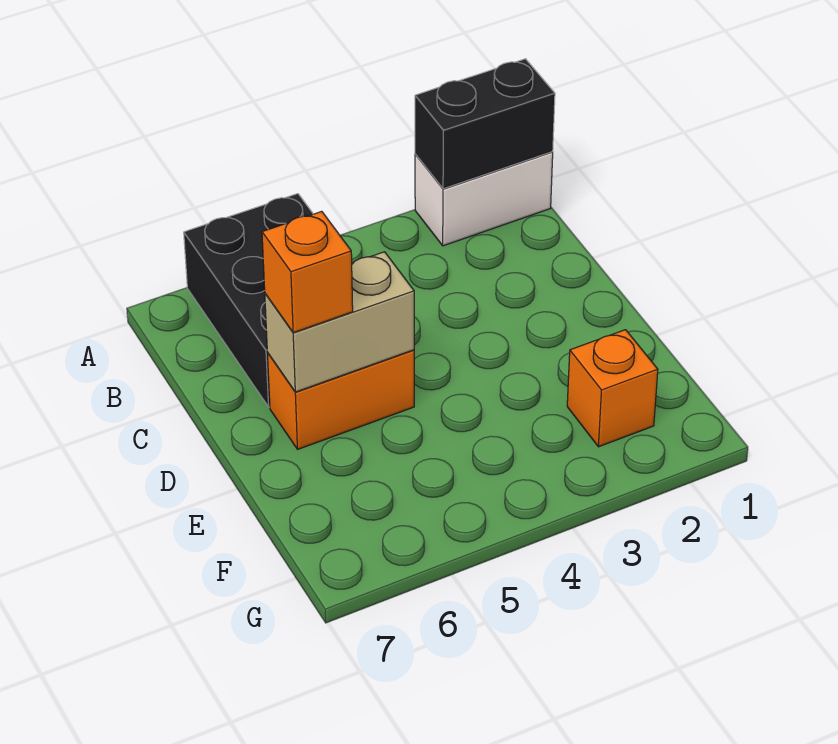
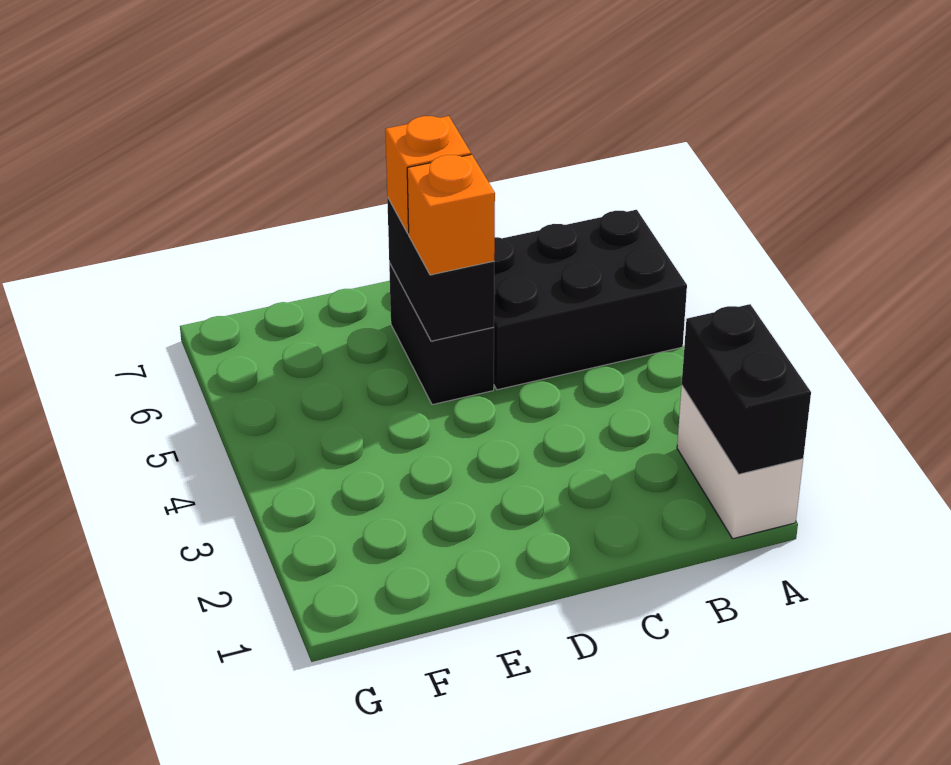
orange 1x2 brick [267,350,414,449] -> black 1x2 brick [389,263,494,405]
tan 1x2 brick [265,252,414,392] -> black 1x2 brick [387,197,494,341]
orange 1x1 brick [567,330,658,447] -> orange 1x1 brick moved to [407,155,495,275]

